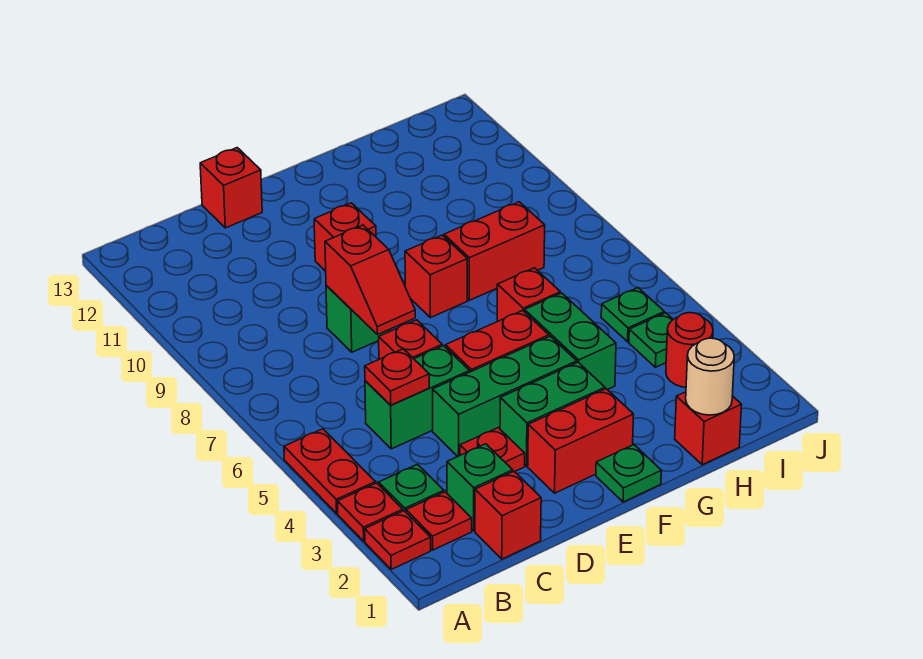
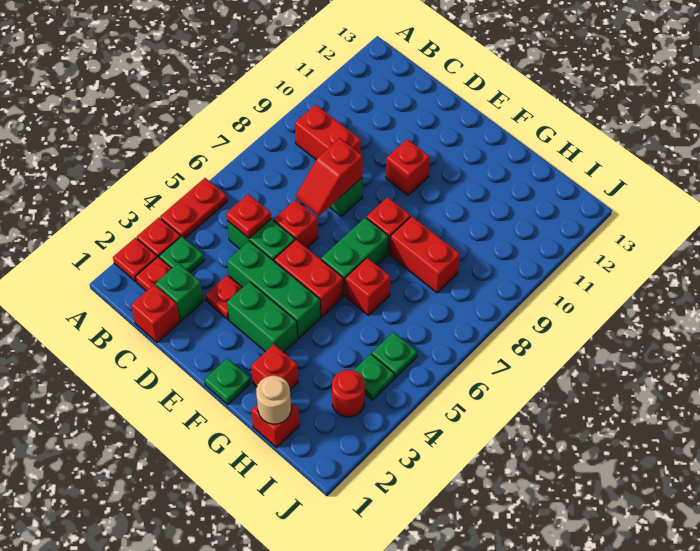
red 1x1 brick [200,148,262,228] -> red 1x1 brick moved to [251,345,299,390]
red 1x2 brick [528,389,634,493] -> red 1x2 brick moved to [295,105,361,159]
green 1x2 brick [525,293,616,390] -> green 1x2 brick moved to [321,217,388,296]

